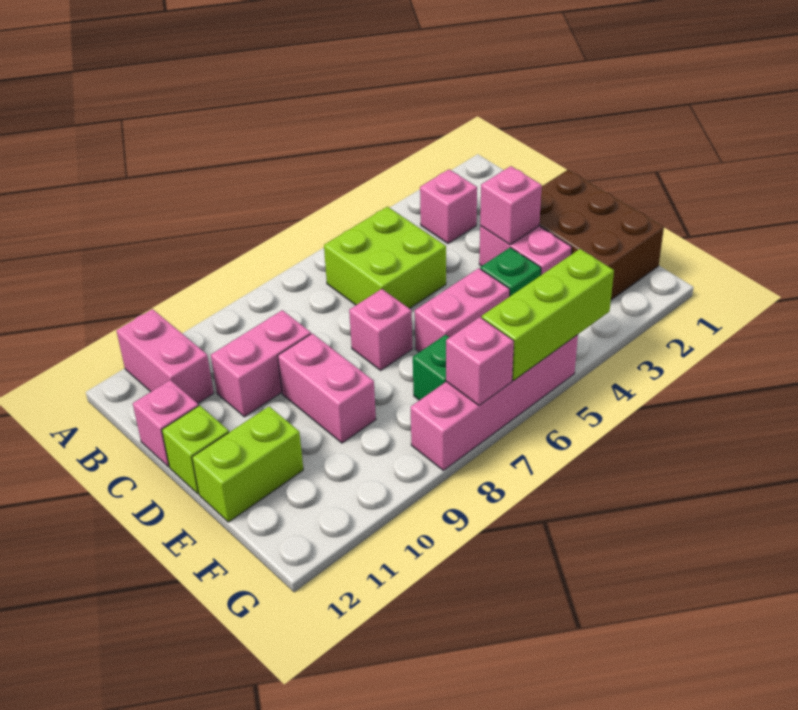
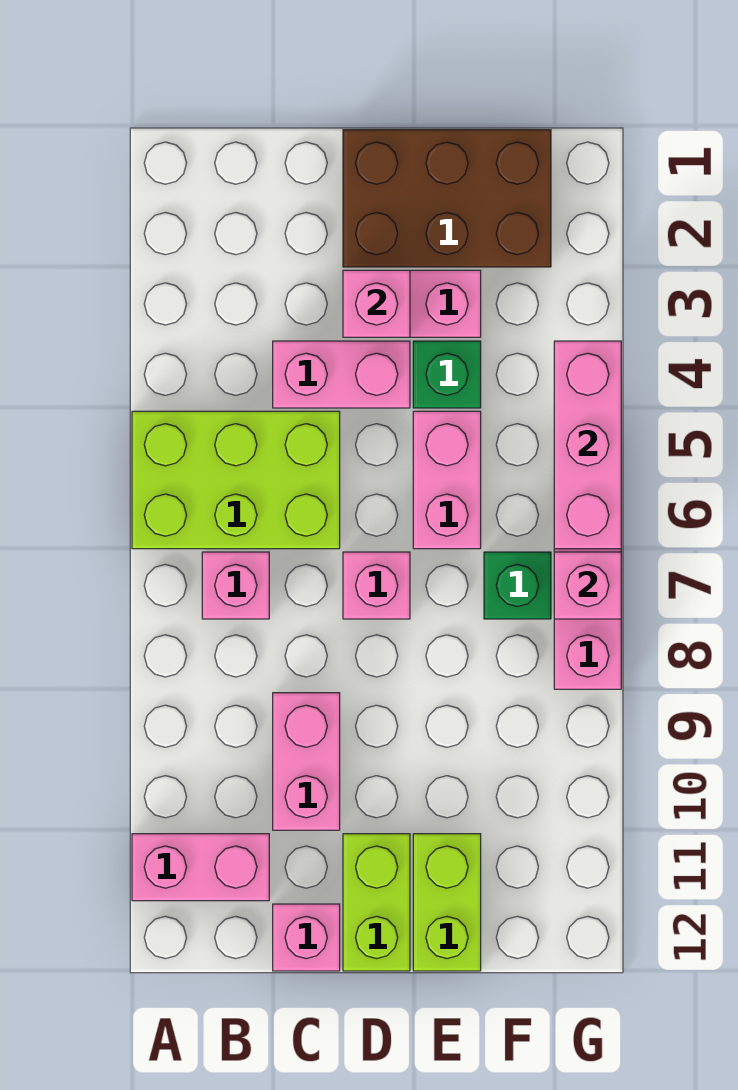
pink 1x1 brick [420,169,477,243] -> pink 1x1 brick moved to [202,552,269,619]
lime 2x2 brick [324,207,446,309] -> lime 2x3 brick [132,411,340,549]
pink 1x2 brick [278,333,376,443] -> pink 1x2 brick moved to [273,341,410,408]
lime 1x1 brick [162,405,229,494] -> lime 1x2 brick [343,834,410,971]
lime 1x3 brick [482,249,614,381] -> pink 1x3 brick [554,341,621,549]

